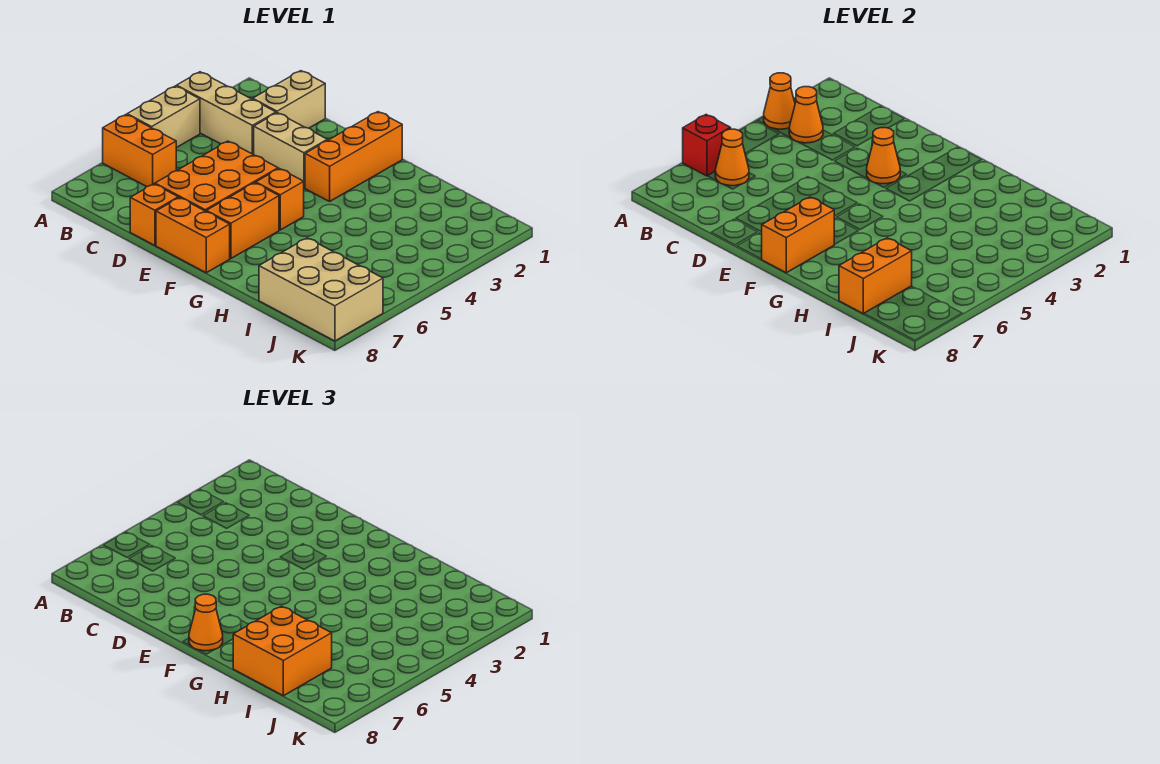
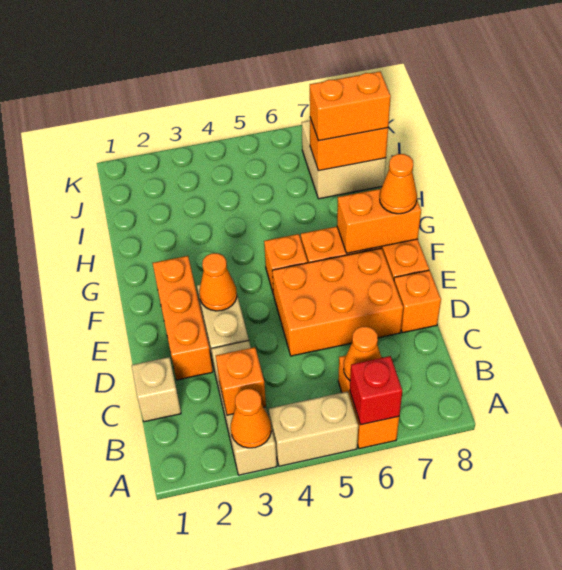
orange 1x1 cone [789,87,823,143] -> orange 1x1 brick [216,347,266,415]
tan 1x2 brick [253,71,325,128] -> tan 1x1 brick [132,357,181,422]
orange 1x3 brick [305,112,402,201] -> orange 1x3 brick turned to [153,256,213,380]
orange 2x2 brick [233,606,332,696] -> orange 1x2 brick [310,72,391,141]
tan 2x3 brick [259,238,383,341] -> tan 2x2 brick [302,121,386,199]

